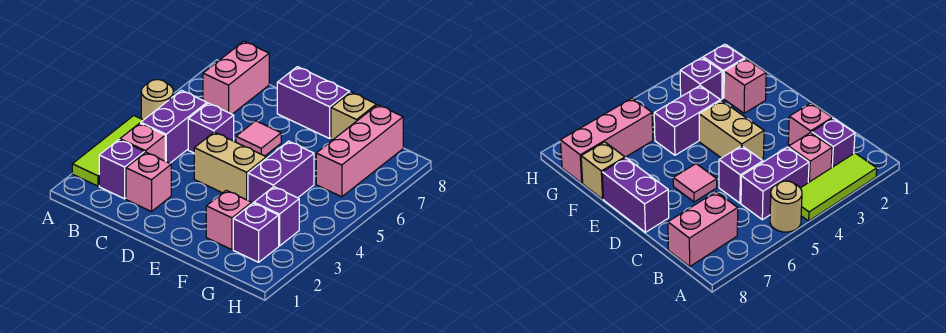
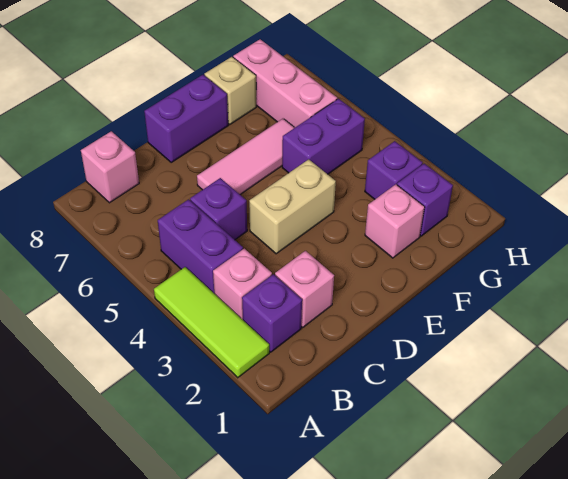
tan 1x1 round brick [141,80,174,120] -> none
pink 1x2 brick [203,41,269,114] -> pink 1x1 brick [81,131,139,203]
pink 1x1 tile [236,121,281,156] -> pink 1x3 tile [197,119,295,194]
purple 1x2 brick [248,141,314,203] -> purple 1x2 brick turned to [282,99,365,174]

